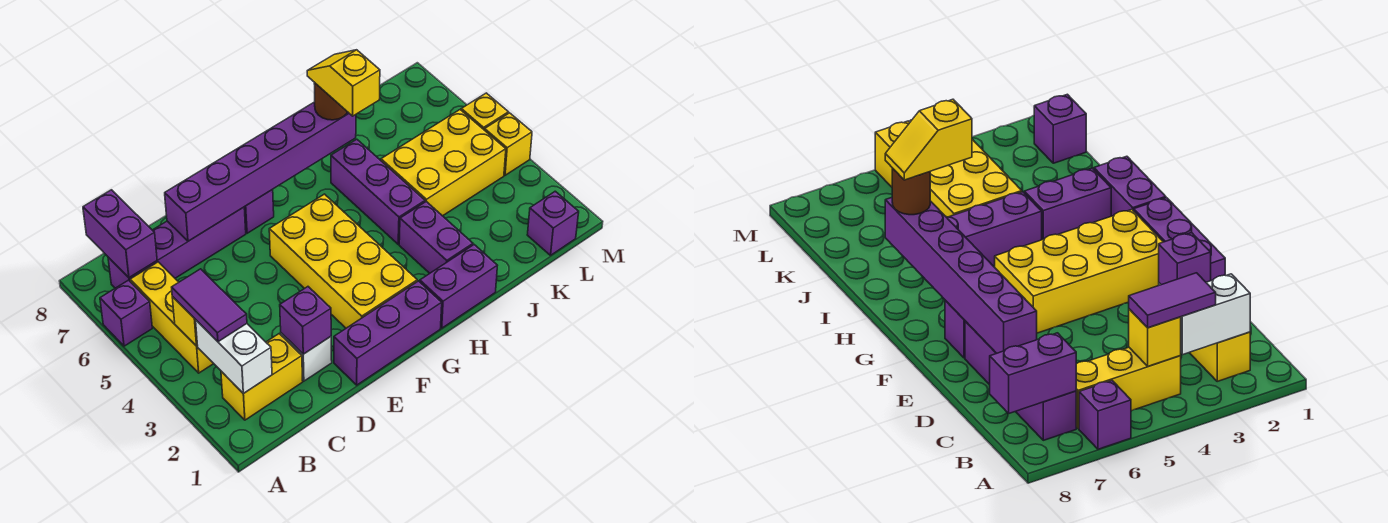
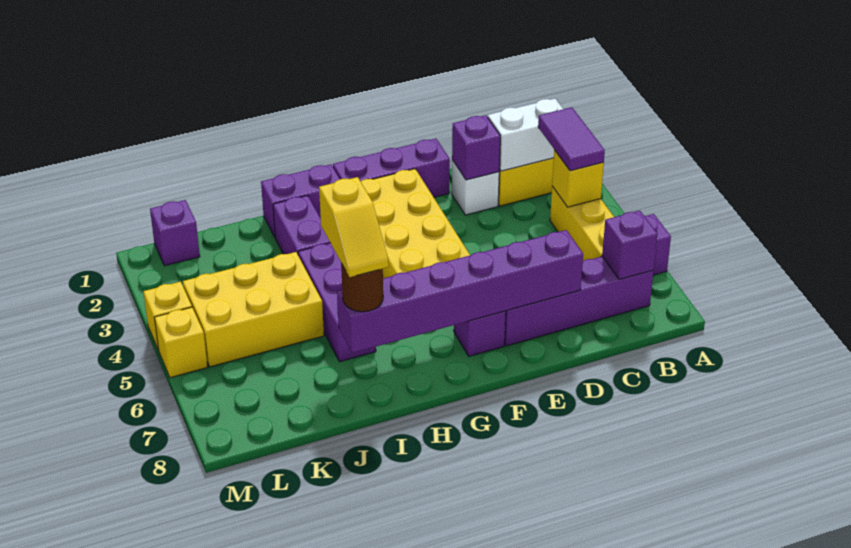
white 1x2 brick [196,320,272,394] -> white 1x2 brick turned to [488,99,563,171]
purple 1x2 brick [83,190,157,278] -> purple 1x1 brick [602,211,657,279]

